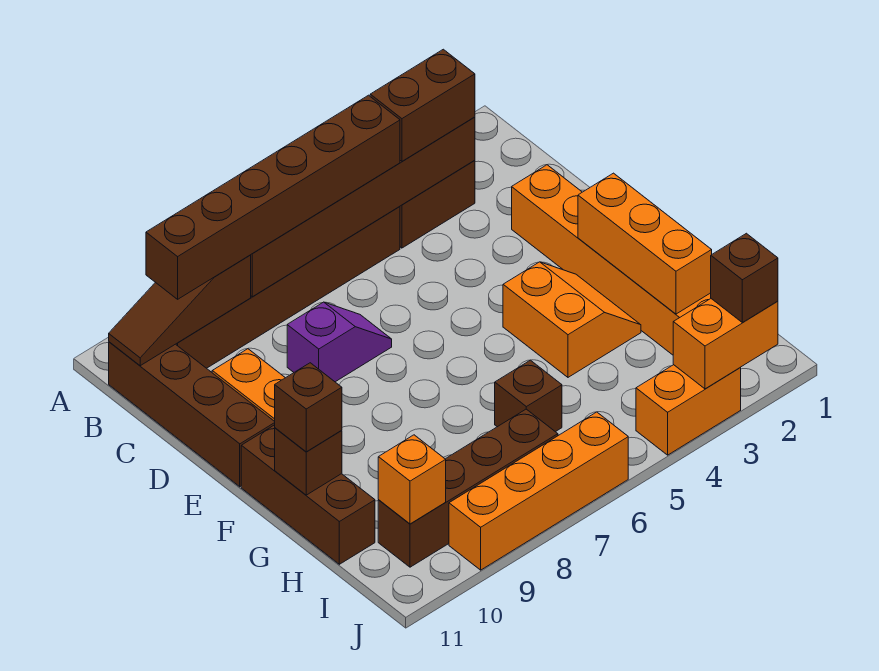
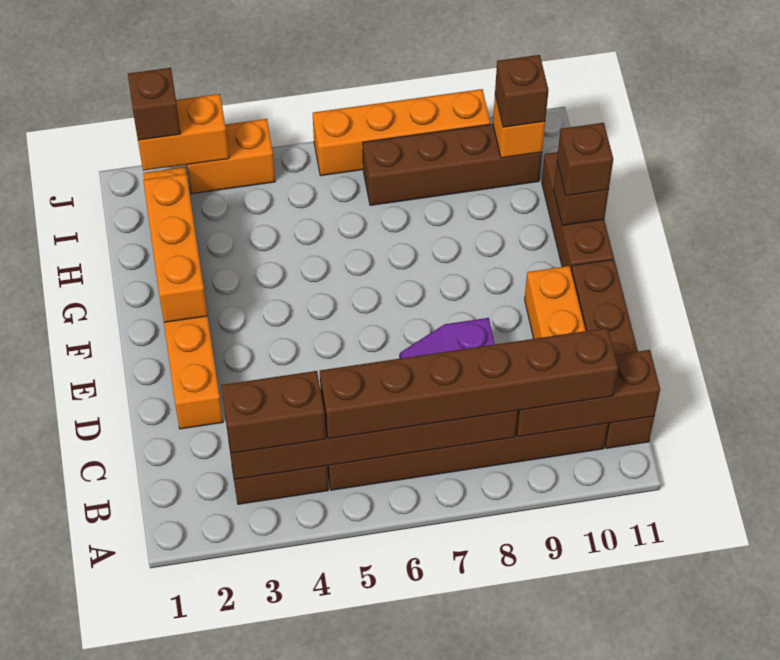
brown 1x3 slope [109,255,251,366] -> brown 1x3 brick [516,350,660,437]
orange 2x2 slope [503,262,641,377] -> none
brown 1x1 brick [495,360,562,432] -> brown 1x1 brick moved to [495,55,548,127]

